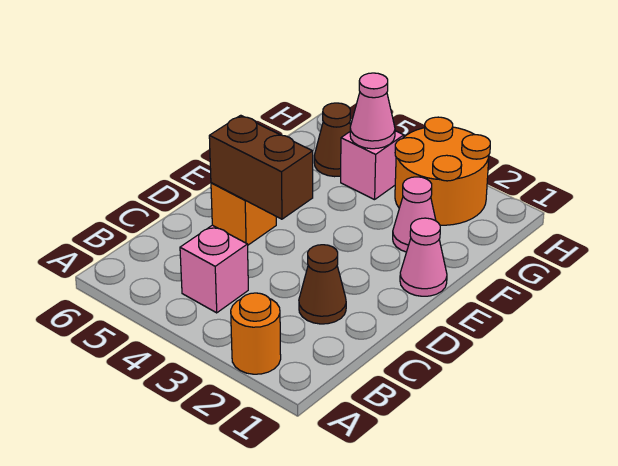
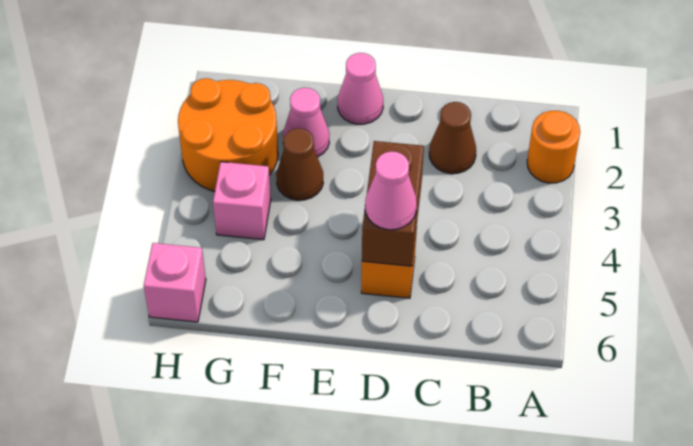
pink 1x1 brick [180,225,248,313] -> pink 1x1 brick moved to [144,243,206,322]
pink 1x1 cone [350,73,395,149] -> pink 1x1 cone moved to [365,151,417,230]
brown 1x1 cone [314,103,351,177] -> brown 1x1 cone moved to [276,128,323,200]

